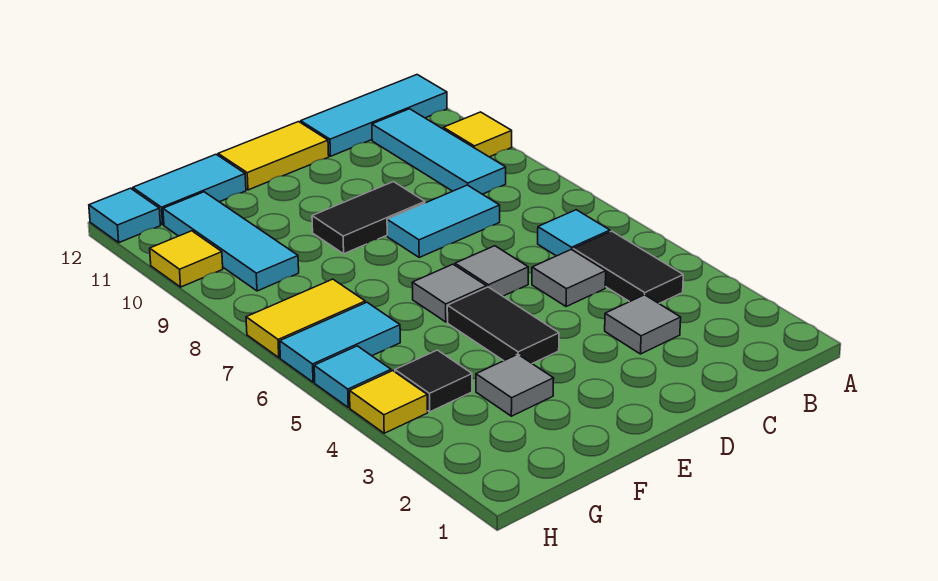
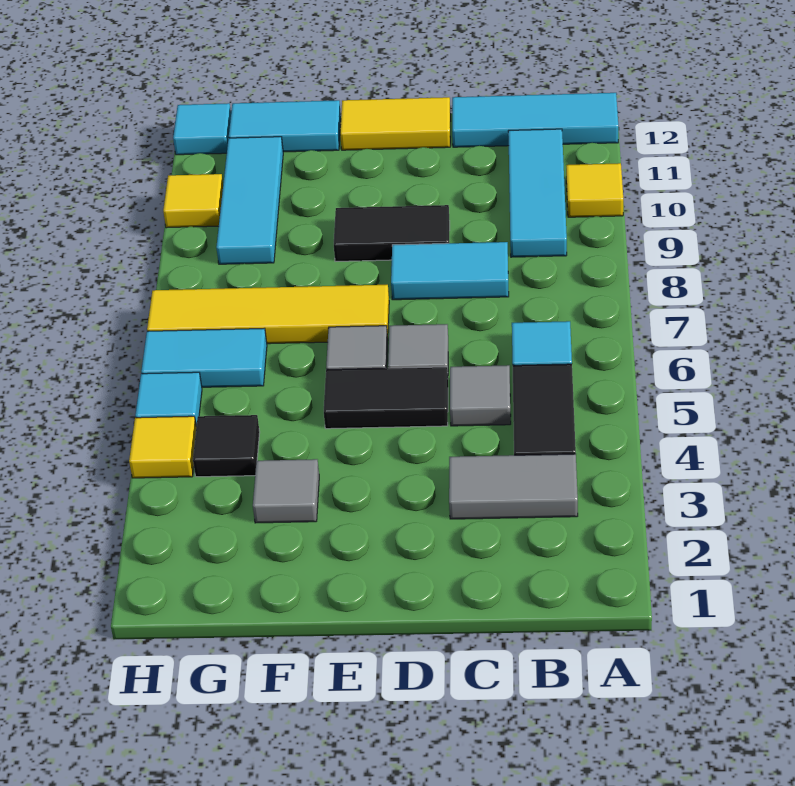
grey 1x1 tile [605,295,681,354] -> grey 1x2 tile [449,454,578,519]
black 1x2 tile [447,287,559,363] -> black 1x2 tile turned to [324,367,448,429]
yellow 1x2 tile [246,279,365,358] -> yellow 1x4 tile [147,285,389,344]

